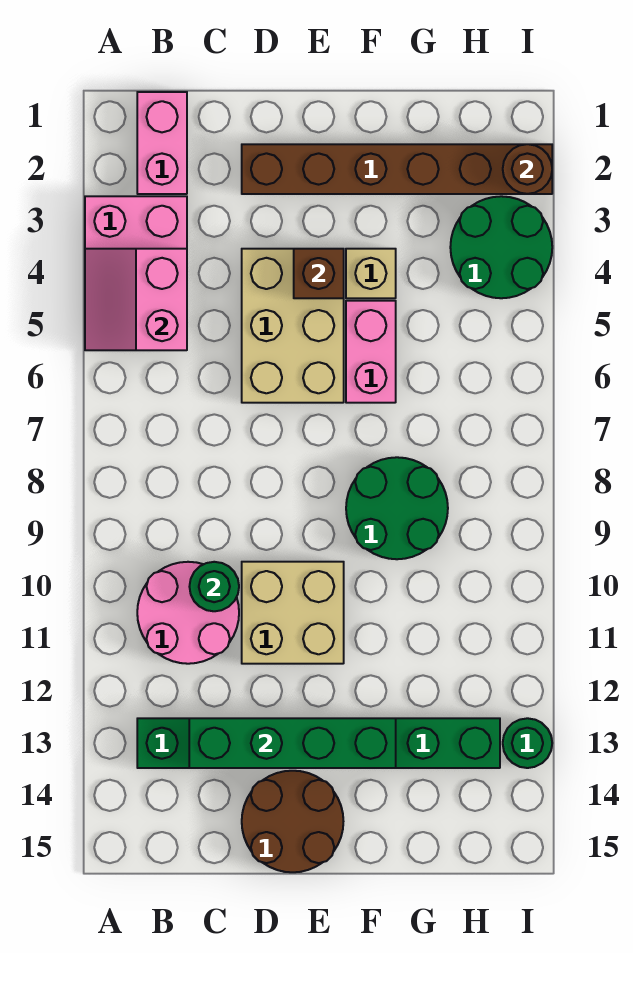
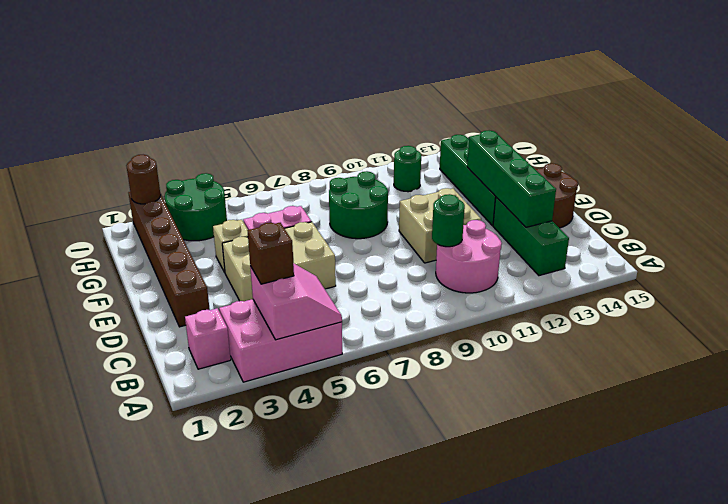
pink 2x2 slope [85,249,187,350] -> pink 2x2 slope turned to [250,263,342,340]
pink 1x2 brick [137,92,187,194] -> pink 1x1 brick [185,308,231,369]
brown 1x1 brick [294,249,344,298] -> brown 1x1 brick moved to [247,223,294,284]
green 1x1 round brick [503,718,552,768] -> green 1x1 round brick moved to [394,146,421,192]

